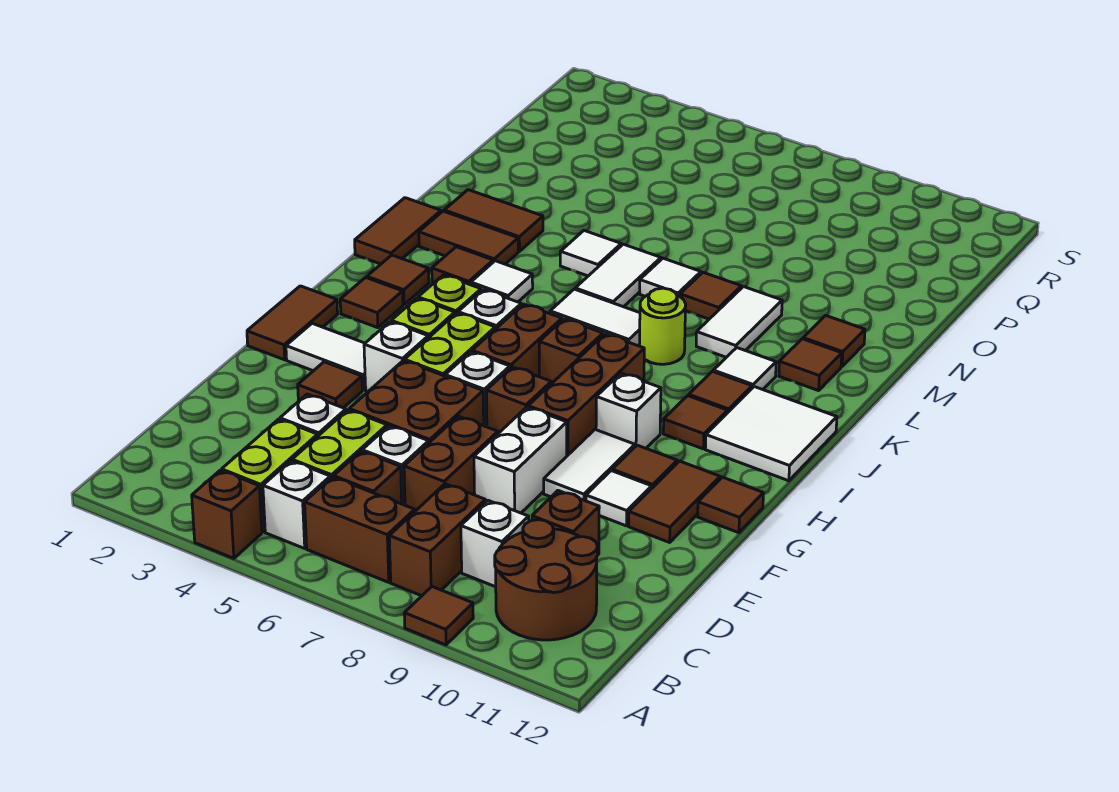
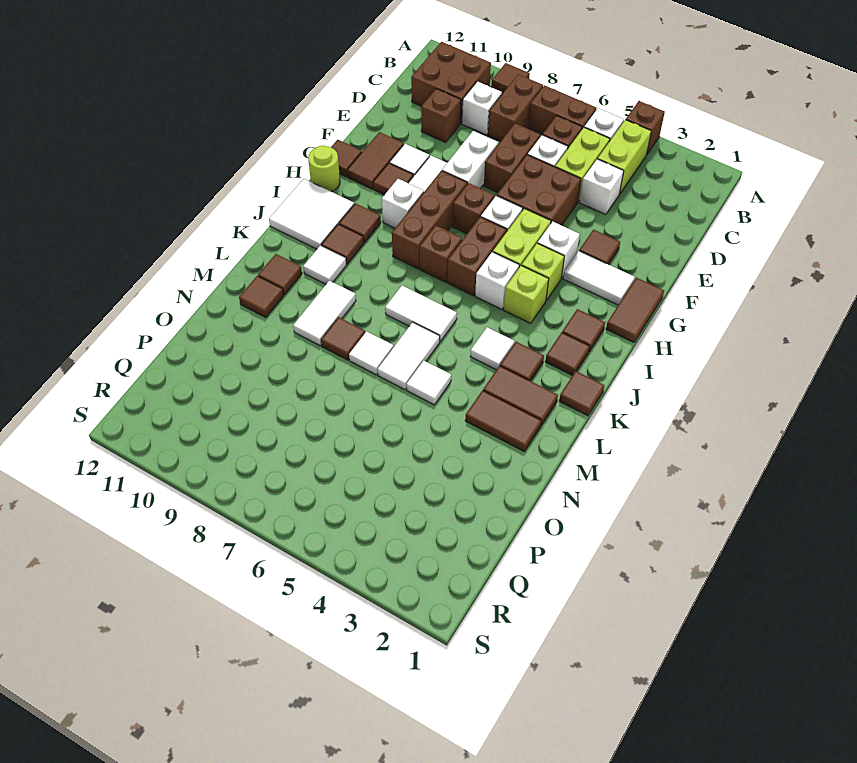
brown 2x2 round brick [495,520,598,640] -> brown 2x2 brick [411,42,491,124]
brown 1x2 tile [355,198,441,264] -> brown 1x1 tile [559,371,604,416]
lime 1x1 round brick [639,288,686,364] -> lime 1x1 round brick moved to [308,145,340,192]

